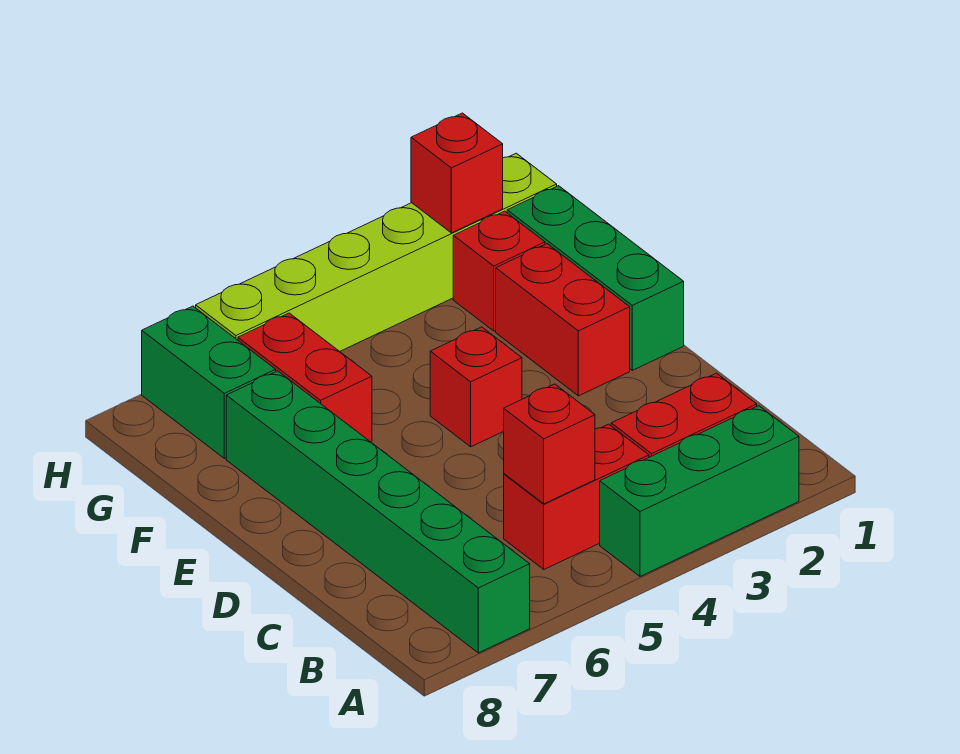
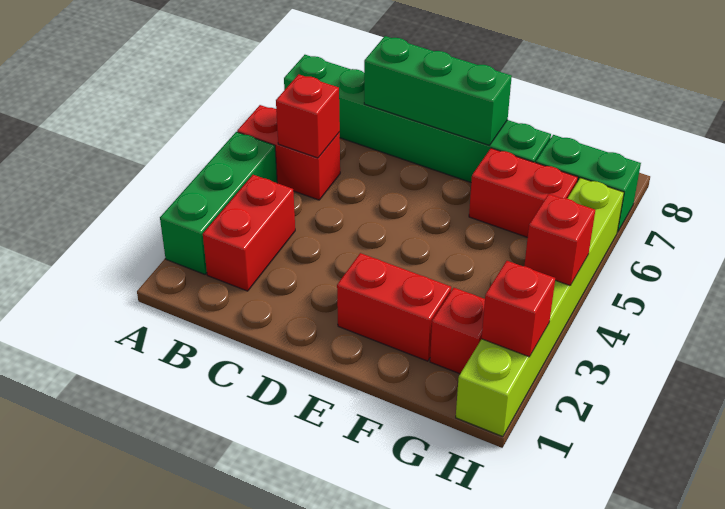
red 1x2 brick [504,424,649,569] -> red 1x2 brick turned to [237,105,340,200]
green 1x3 brick [507,186,684,370] -> green 1x3 brick moved to [364,36,512,145]
red 1x1 brick [430,327,522,447] -> red 1x1 brick moved to [524,194,595,285]

